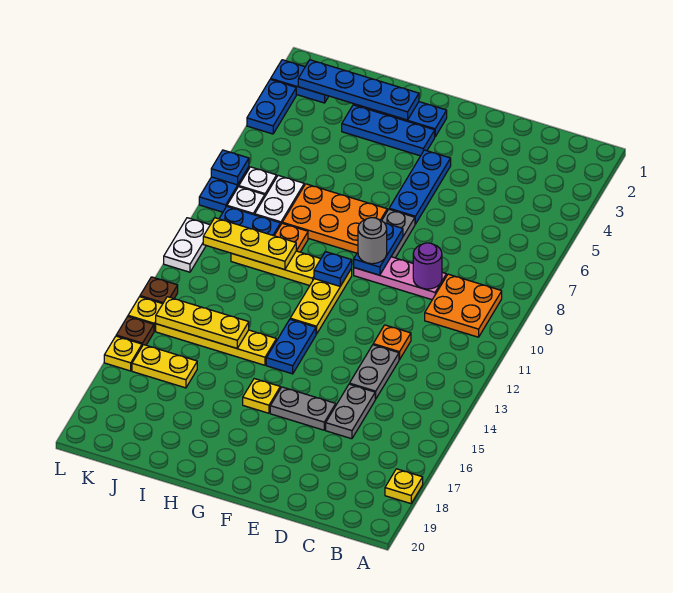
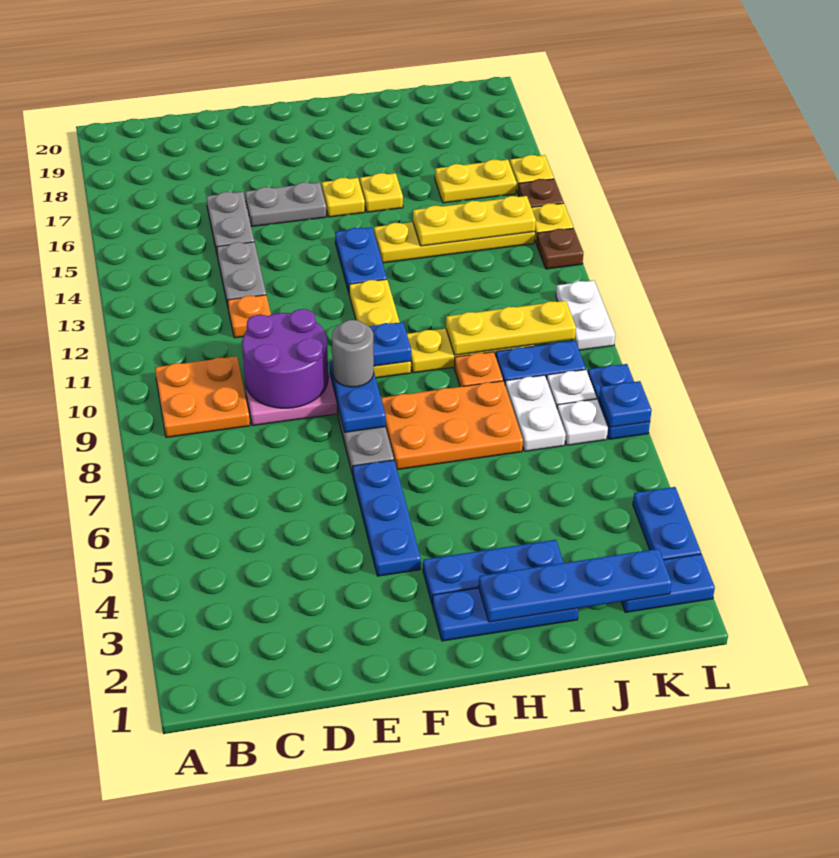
yellow 1x1 plate [385,469,423,504] -> yellow 1x1 plate moved to [360,173,403,212]
purple 1x1 round brick [413,243,442,289] -> purple 2x2 round brick [242,309,328,408]

